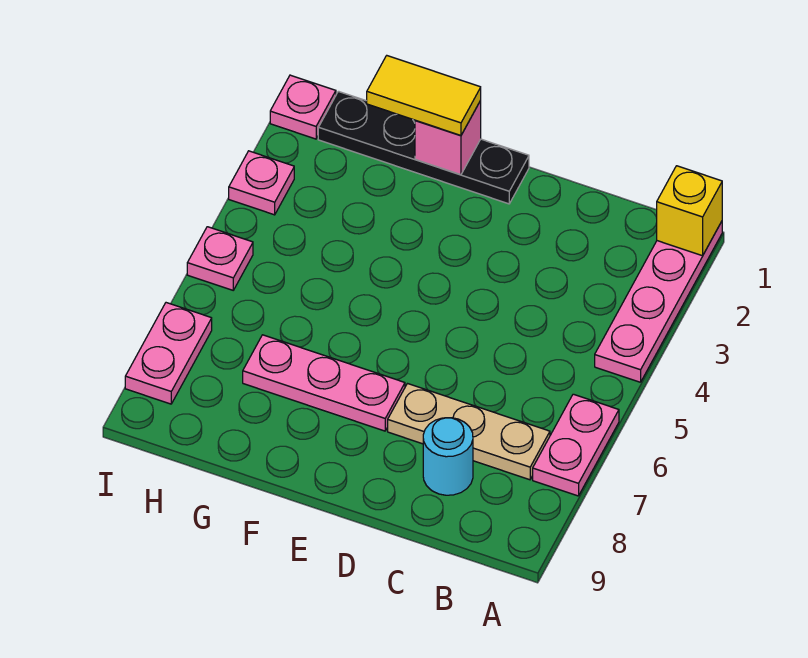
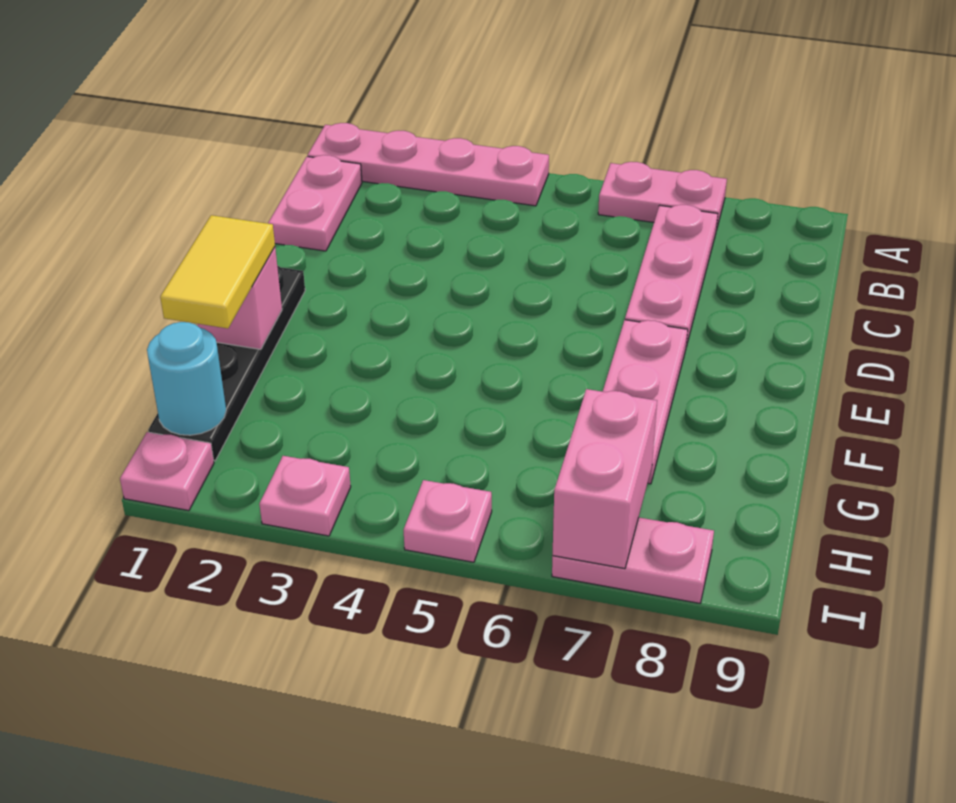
yellow 1x1 brick [657,166,722,256] -> none
none -> pink 1x2 plate [268,155,362,251]
tan 1x3 plate [388,384,550,480] -> pink 1x3 plate [625,205,718,346]
cyan 1x1 round brick [423,418,473,495] -> cyan 1x1 round brick moved to [147,322,226,435]
none -> pink 1x2 brick [552,389,657,569]

